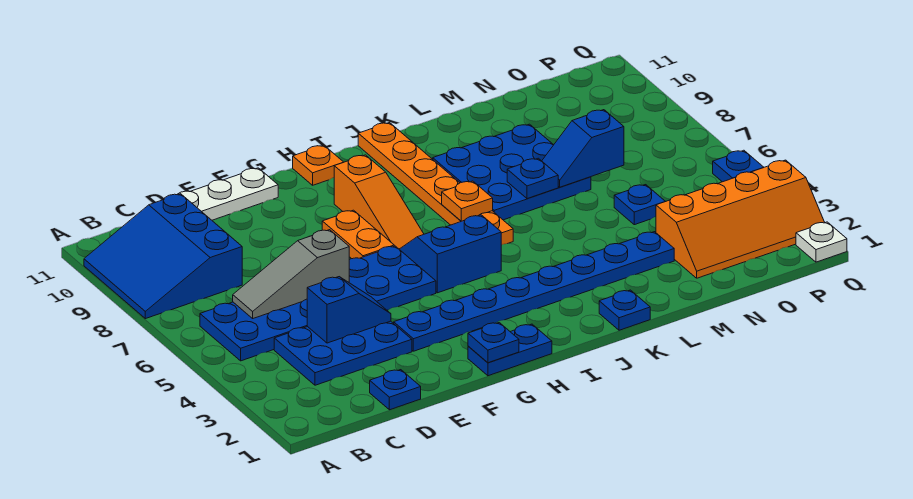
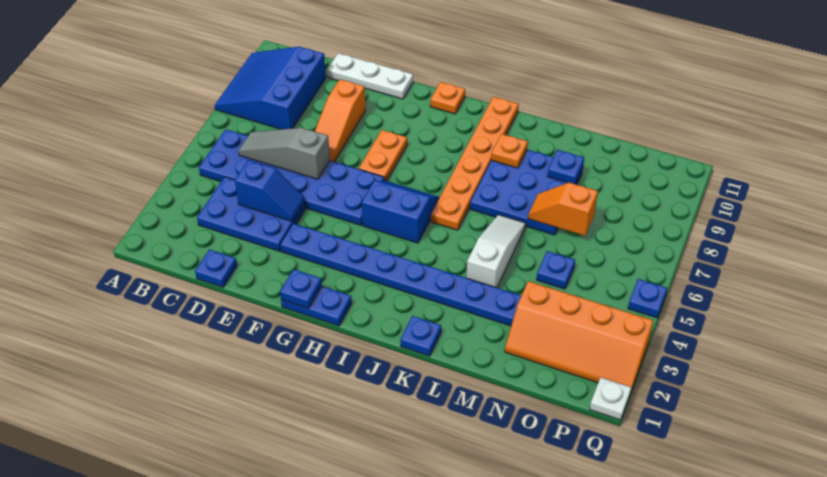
orange 1x3 slope [334,155,424,249] -> orange 1x3 slope moved to [315,79,366,162]
orange 1x1 plate [442,181,493,221] -> orange 1x1 plate moved to [491,134,528,168]
none -> white 1x3 slope [467,215,526,288]
blue 1x1 plate [507,158,558,199] -> blue 1x1 plate moved to [548,150,584,184]
blue 1x2 slope [542,110,624,187] -> orange 1x2 slope [528,183,598,236]

